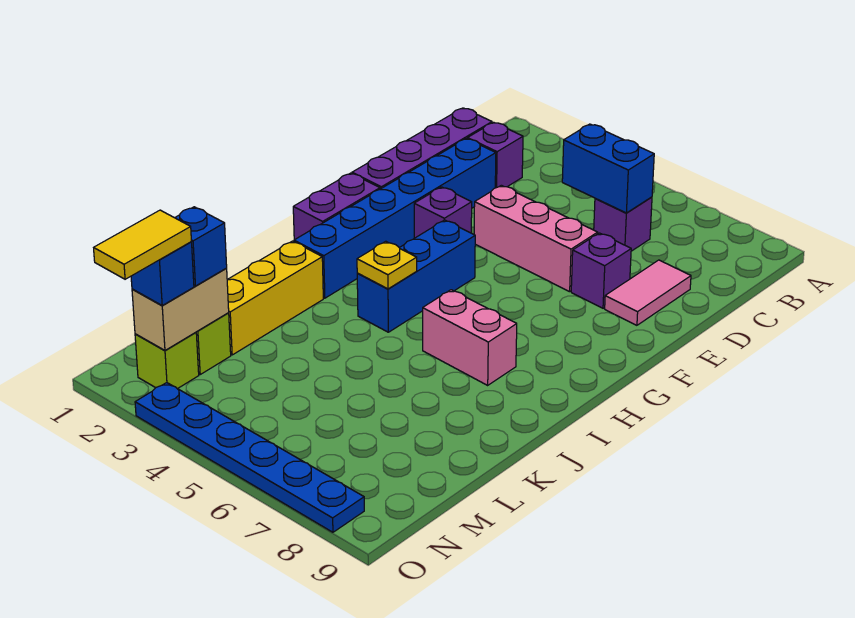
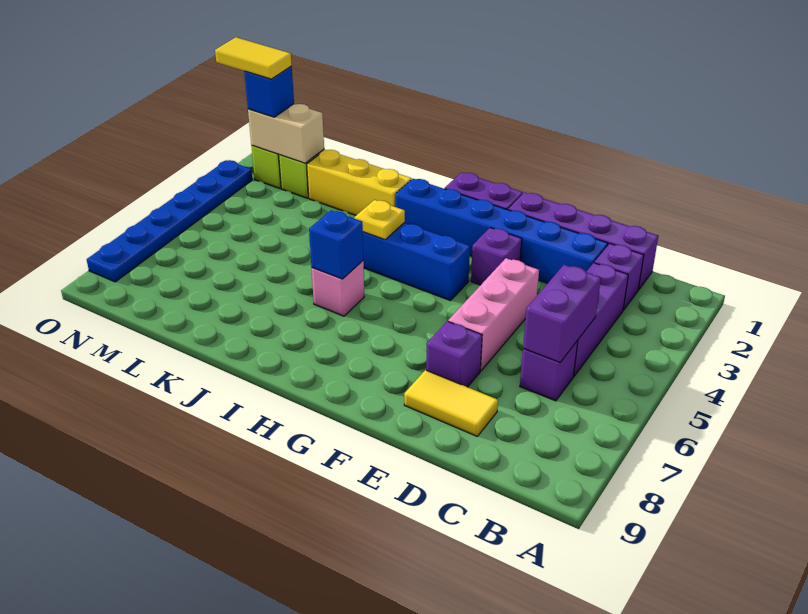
none -> purple 1x3 brick [573,263,628,377]
blue 1x2 brick [562,124,654,213] -> purple 1x2 brick [523,265,601,363]
pink 1x2 tile [605,260,691,325] -> yellow 1x2 tile [404,370,498,436]
pink 1x2 brick [423,290,517,385] -> pink 1x1 brick [312,261,364,316]
blue 1x1 brick [175,207,227,286] -> blue 1x1 brick moved to [309,210,363,279]

